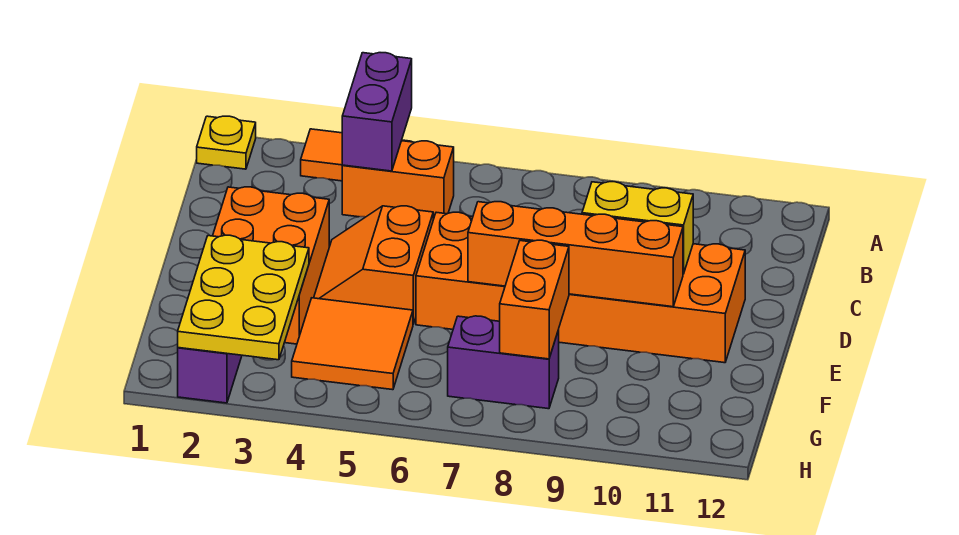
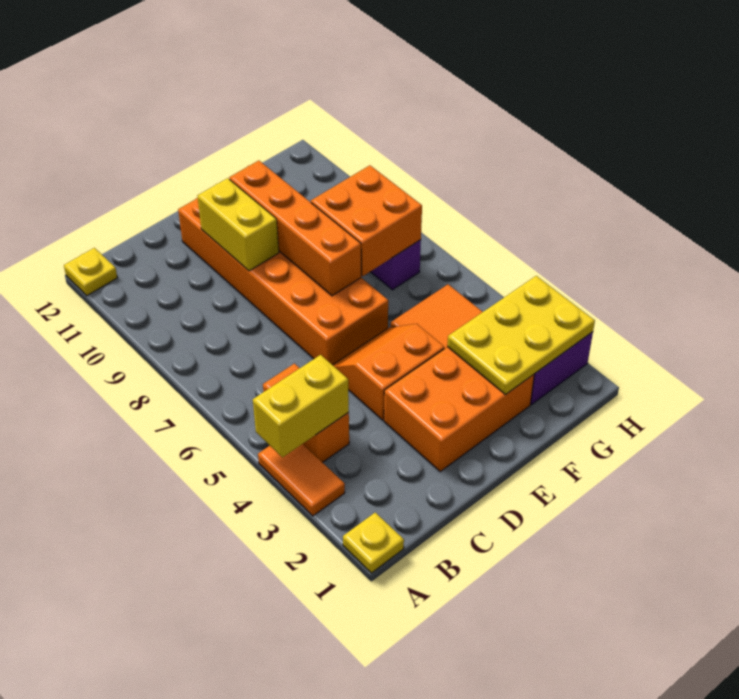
purple 1x2 brick [342,53,412,171] -> yellow 1x2 brick [253,355,349,457]
none -> yellow 1x1 plate [64,248,117,296]
orange 2x2 slope [314,206,433,324] -> orange 2x2 slope turned to [333,324,444,420]
orange 1x2 brick [500,240,569,359] -> orange 2x2 brick [311,165,422,276]

